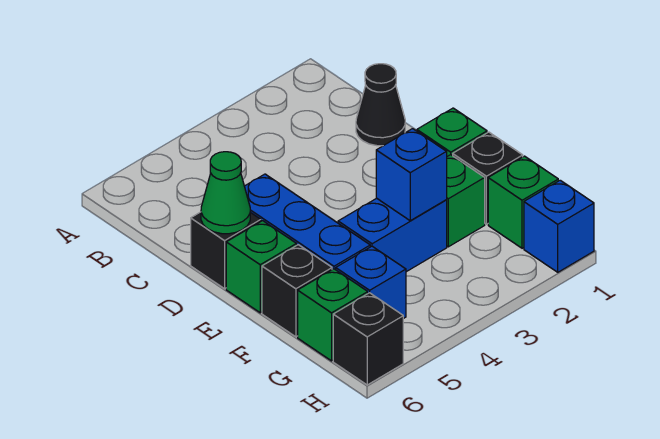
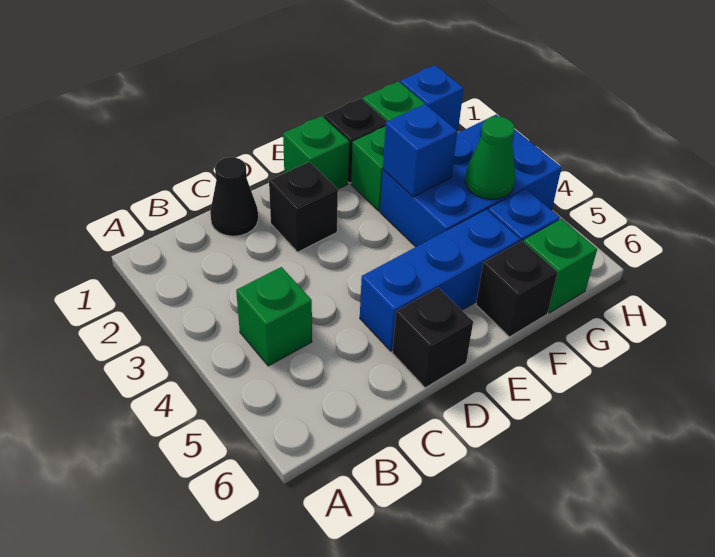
green 1x1 cone [201,152,250,234] -> green 1x1 cone moved to [465,116,515,199]
green 1x1 brick [226,221,297,313] -> green 1x1 brick moved to [236,267,312,366]
blue 1x2 brick [338,198,447,272] -> blue 2x3 brick [380,114,562,247]
black 1x1 brick [333,293,403,385] -> black 1x1 brick moved to [269,162,338,252]

